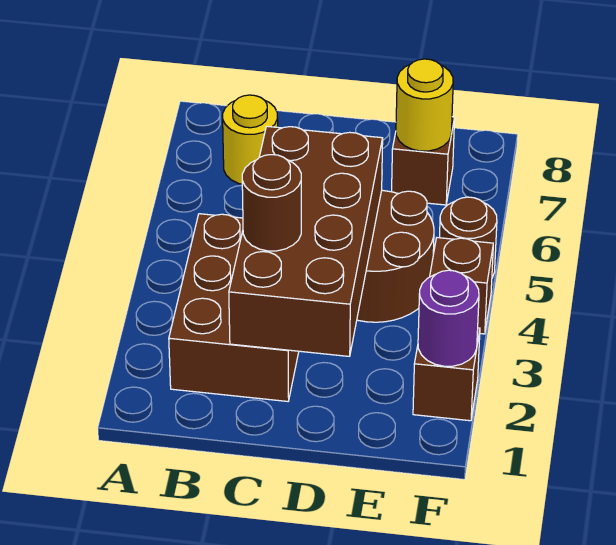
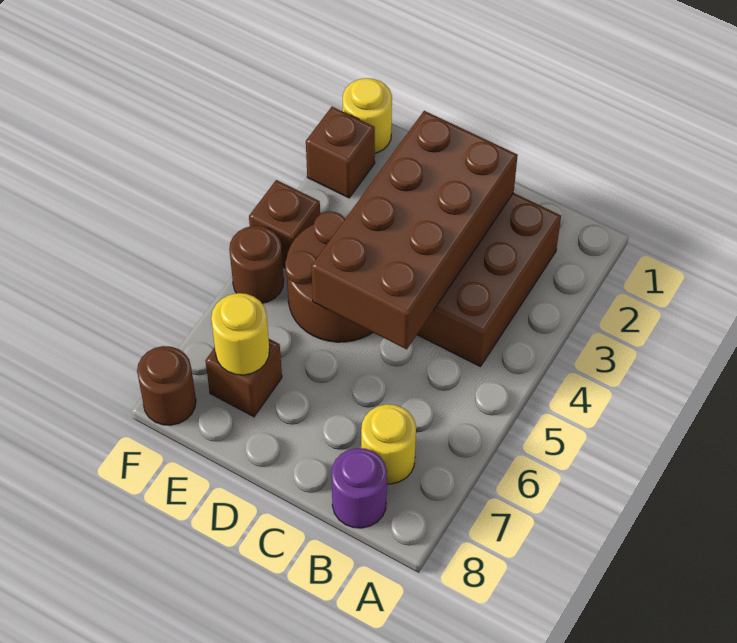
brown 1x1 round brick [242,155,301,251] -> brown 1x1 round brick moved to [137,346,196,425]
none -> yellow 1x1 round brick [343,78,392,153]
purple 1x1 round brick [418,270,479,366] -> purple 1x1 round brick moved to [331,448,387,528]

